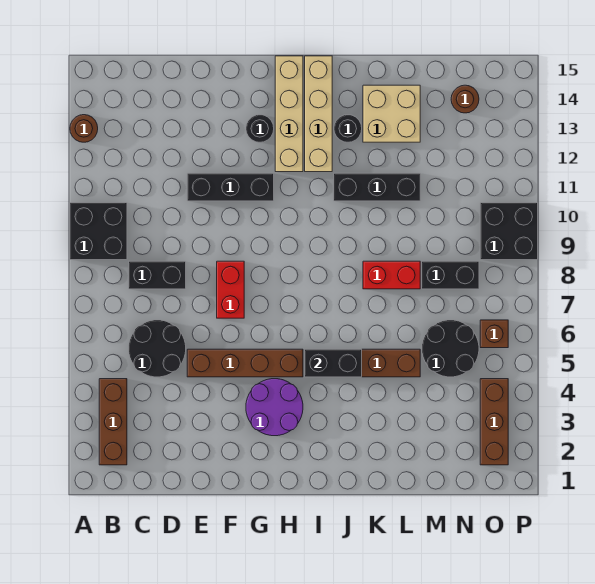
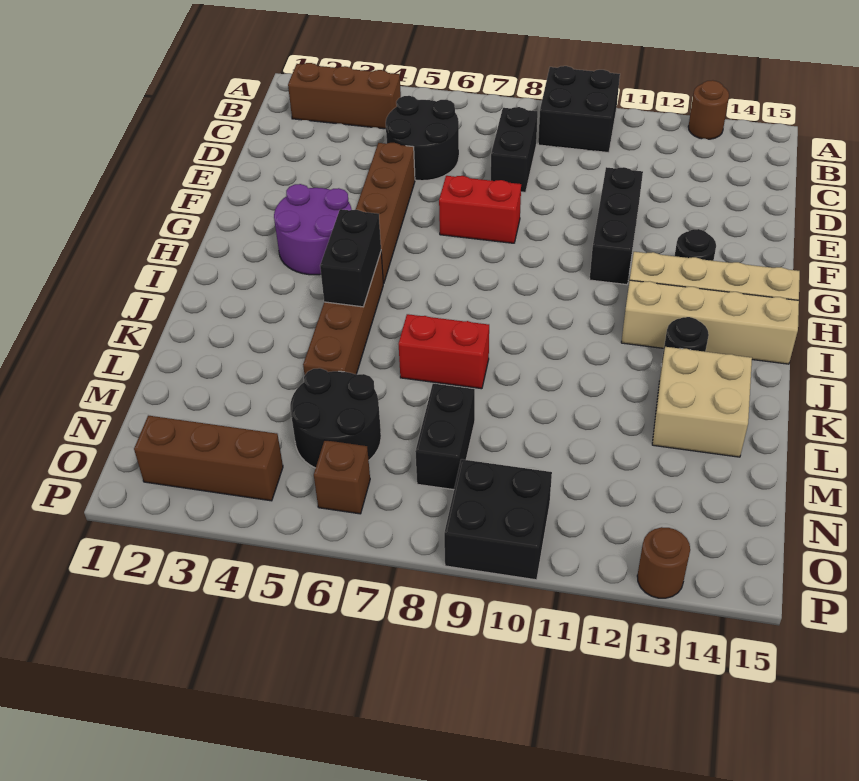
black 1x3 brick [334,173,420,201] -> none
red 1x2 brick [363,261,420,289] -> red 1x2 brick turned to [399,314,489,389]
brown 1x1 round brick [451,85,479,113] -> brown 1x1 round brick moved to [637,527,690,598]

